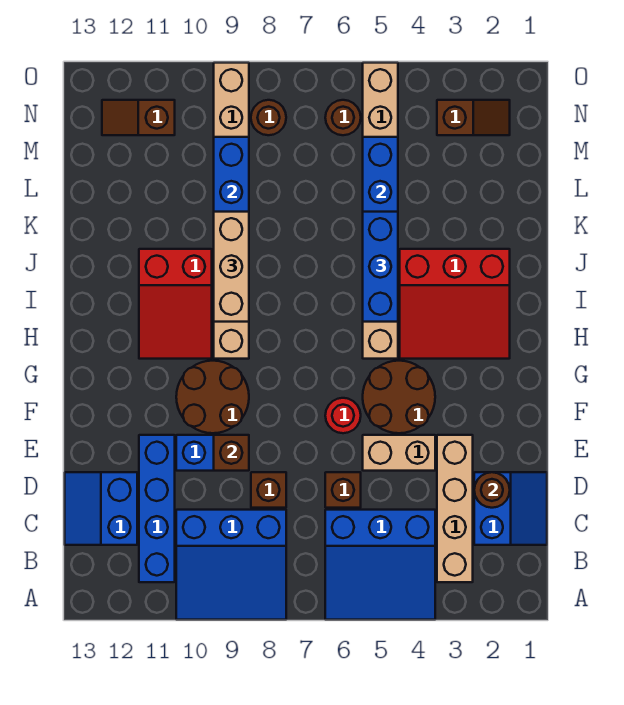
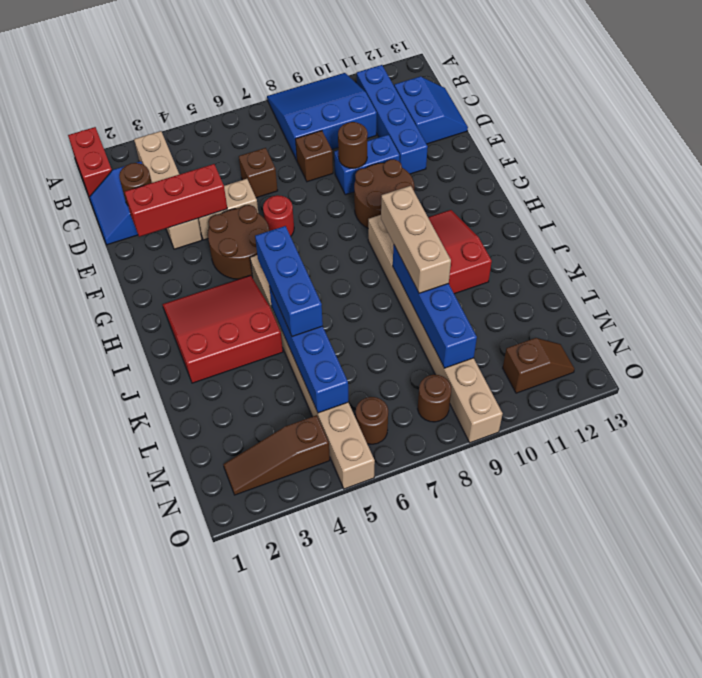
none -> red 1x2 brick [68,127,112,197]
blue 3x3 slope [325,510,435,620] -> none
none -> red 1x3 brick [125,164,227,237]
brown 1x1 brick [214,435,249,471] -> brown 1x1 round brick [338,122,368,169]
brown 1x2 slope [437,100,510,135] -> brown 1x3 slope [223,415,330,495]

